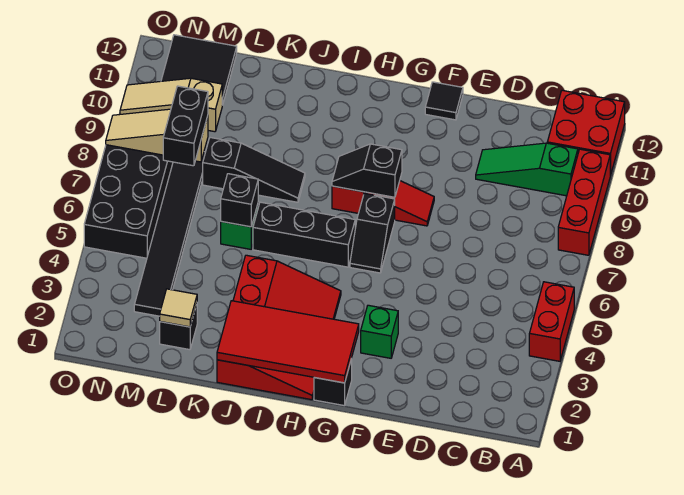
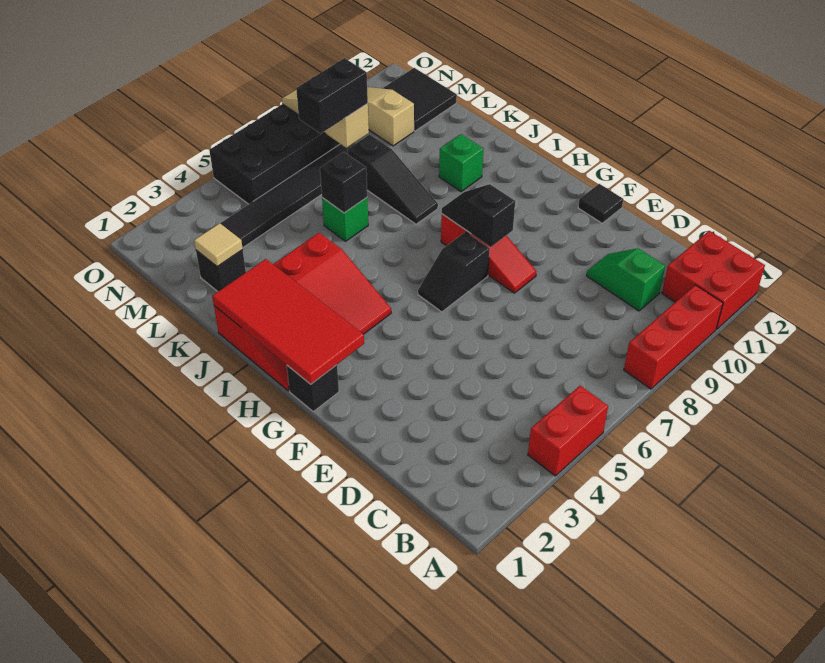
green 1x3 slope [476,143,578,196] -> green 1x2 slope [587,248,665,311]
green 1x1 brick [361,305,398,358] -> green 1x1 brick moved to [439,134,483,191]
black 1x3 brick [253,202,355,267] -> none

